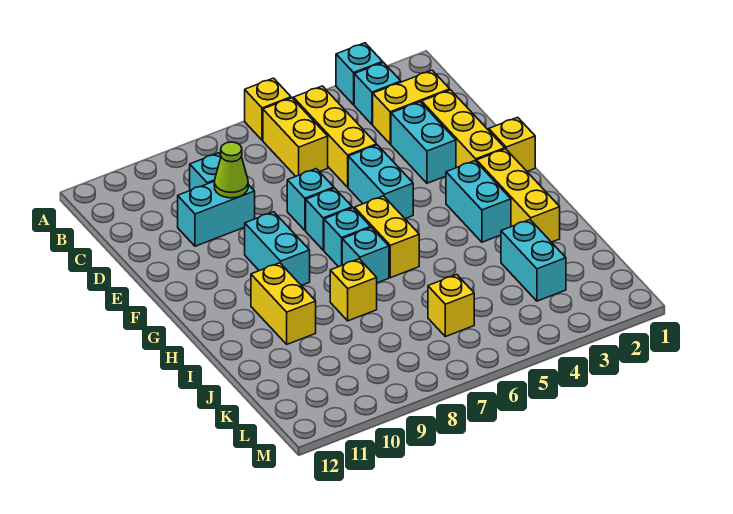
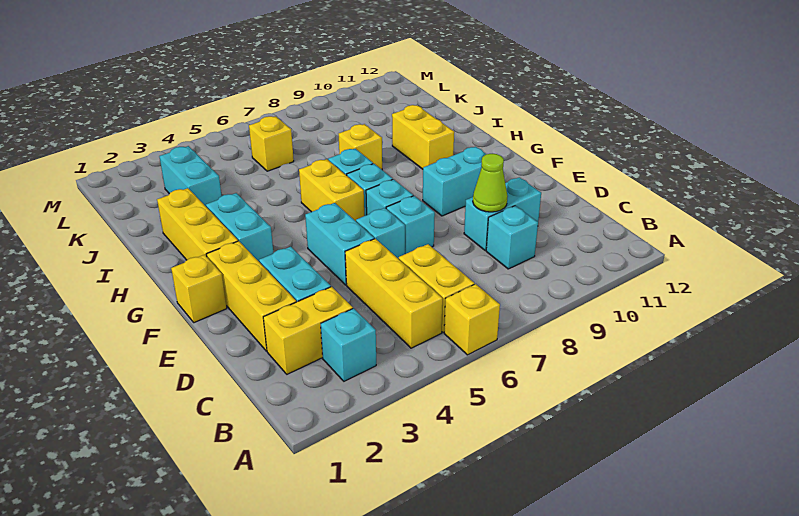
cyan 1x1 brick [336,43,383,105] -> cyan 1x1 brick moved to [356,208,405,259]
cyan 1x2 brick [245,212,310,285] -> cyan 1x2 brick turned to [423,147,486,216]

